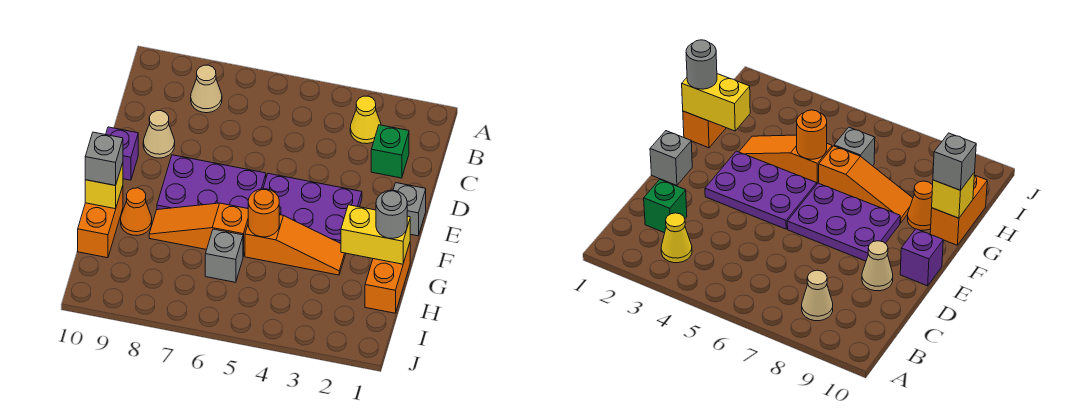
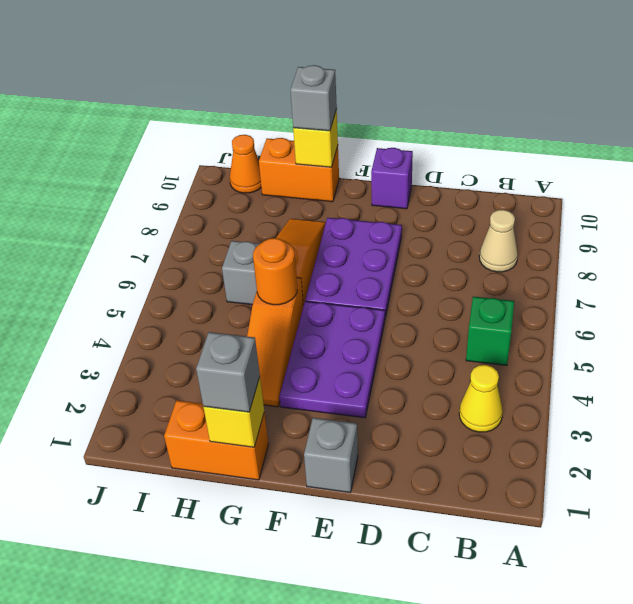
green 1x1 brick [371,125,409,178] -> green 1x1 brick moved to [466,297,514,365]
tan 1x1 cone [143,111,175,158] -> none
yellow 1x2 brick [341,205,410,264] -> yellow 1x1 brick [204,377,264,447]
grey 1x1 round brick [376,190,407,238] -> grey 1x1 brick [196,332,260,412]
orange 1x1 cone [121,188,152,236] -> orange 1x1 cone moved to [230,135,261,193]

